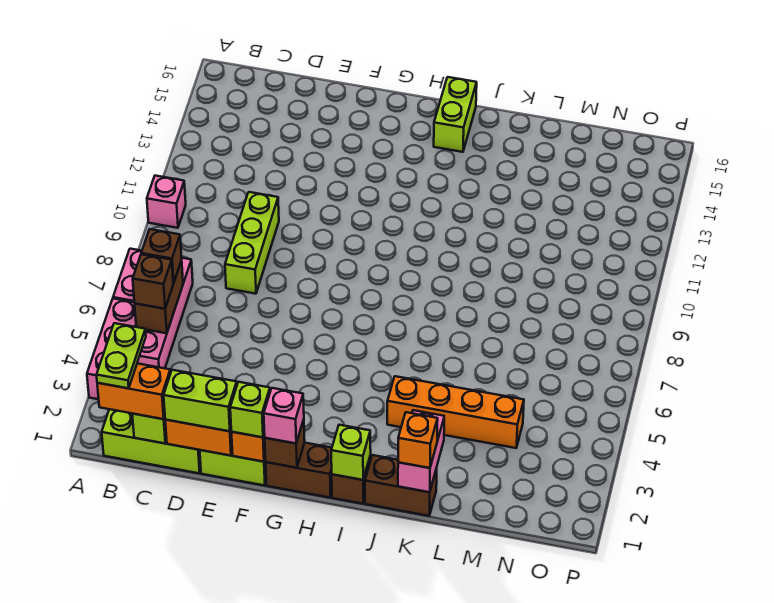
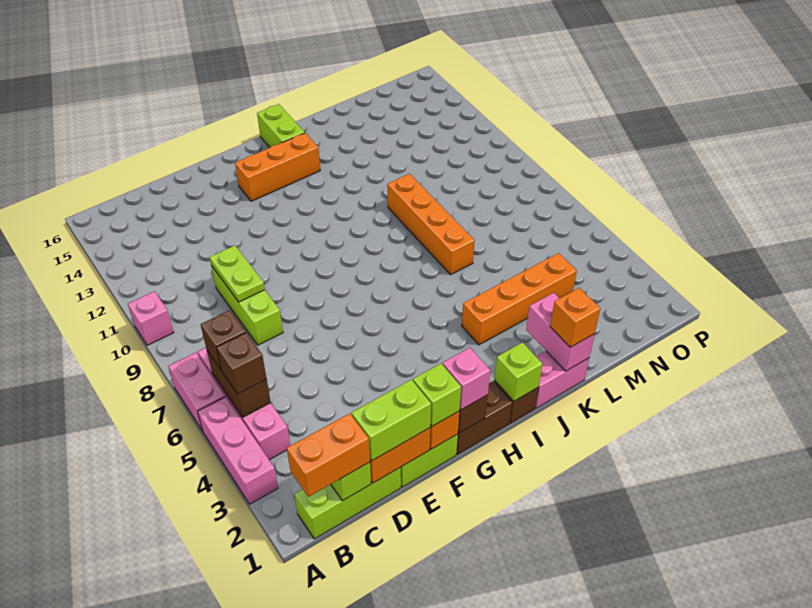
lime 1x2 plate [97,323,146,388] -> lime 1x2 plate moved to [210,245,265,302]
none -> orange 1x3 brick [235,133,320,201]
brown 1x2 brick [365,455,437,516] -> pink 1x2 brick [535,351,589,408]
none -> orange 1x4 brick [387,174,475,275]

